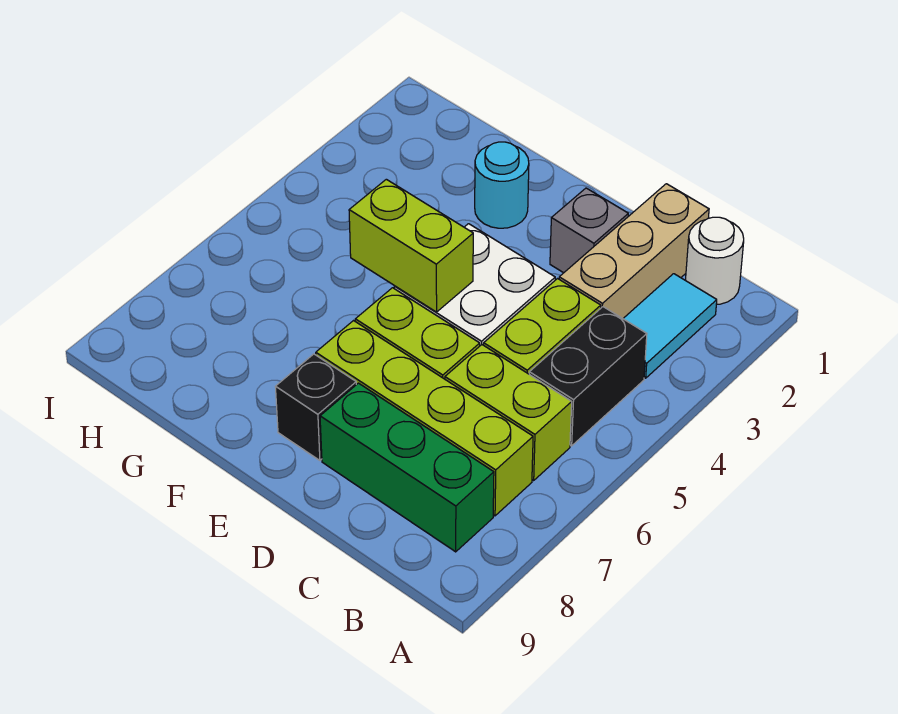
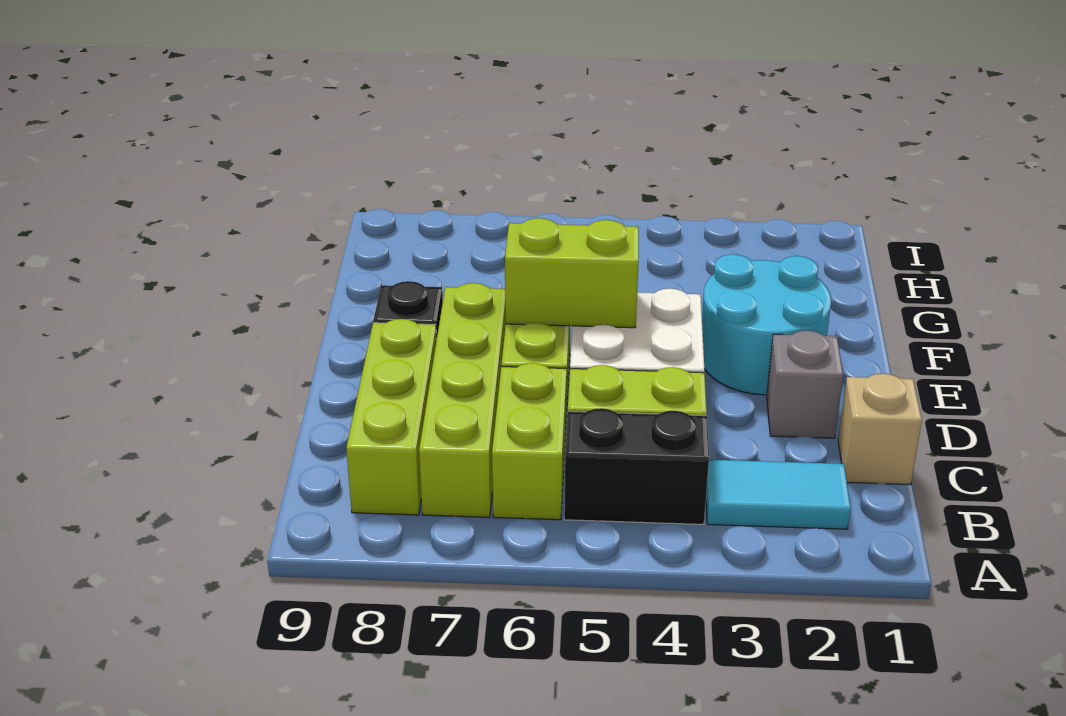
white 1x1 round brick [685,217,744,305] -> none
green 1x3 brick [320,383,494,552] -> lime 1x3 brick [346,319,437,515]
tan 1x3 brick [559,184,709,318] -> tan 1x1 brick [838,373,922,485]
lime 1x2 brick [349,179,473,312] -> lime 1x2 brick turned to [505,218,639,328]
cyan 1x1 round brick [475,142,529,228] -> cyan 2x2 round brick [702,254,831,395]

